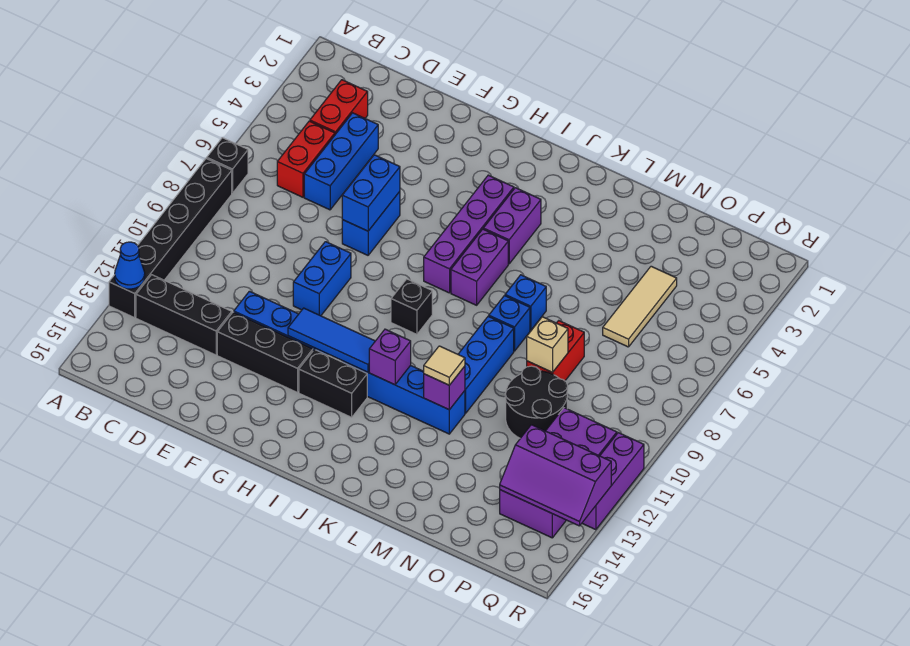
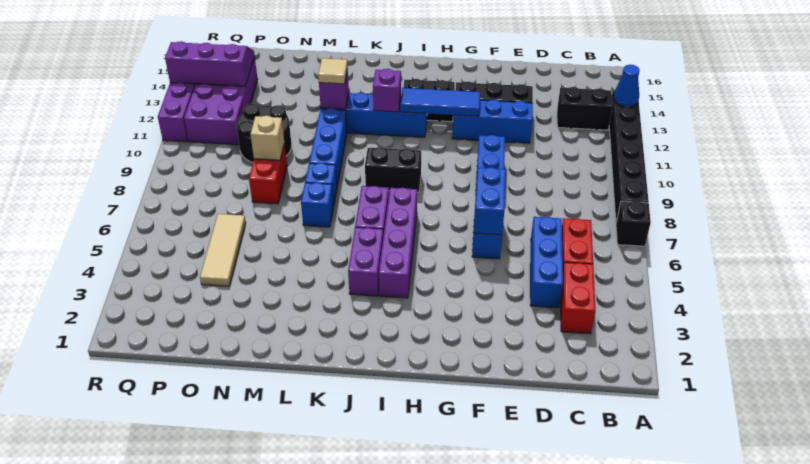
black 1x3 brick [136,275,232,355] -> black 1x2 brick [557,87,613,130]
black 1x1 brick [391,279,432,334] -> black 1x2 brick [365,147,421,192]

